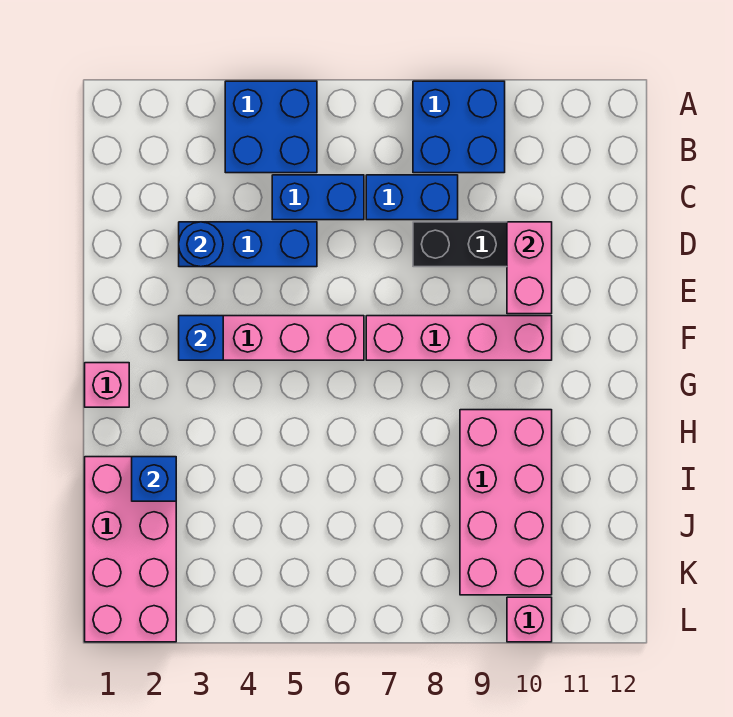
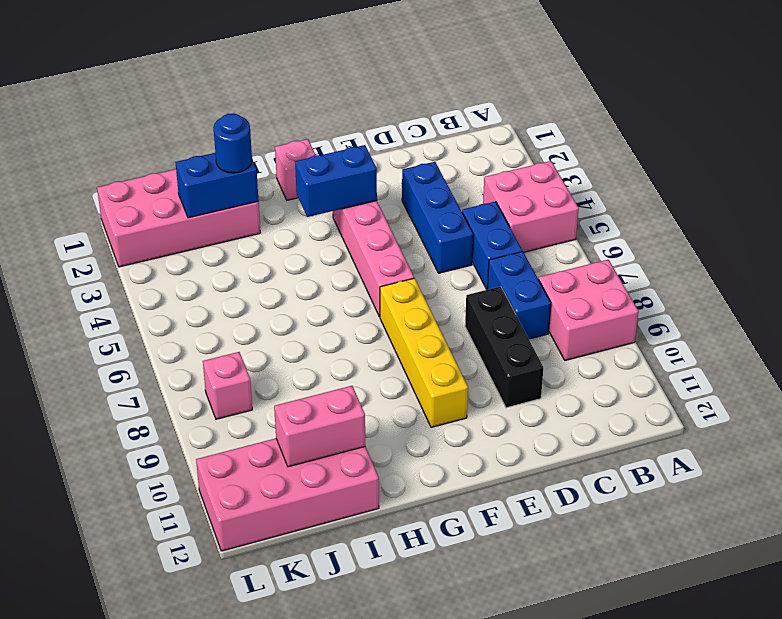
blue 2x2 brick [225,81,317,173] -> pink 2x2 brick [483,161,579,252]
blue 2x2 brick [413,81,505,173] -> pink 2x2 brick [539,260,638,361]
blue 1x1 round brick [179,222,223,267] -> blue 1x1 round brick moved to [213,113,252,173]
pink 1x2 brick [507,222,552,314] -> pink 1x2 brick moved to [274,386,365,467]
blue 1x1 brick [179,316,223,360] -> blue 1x2 brick [295,145,377,217]
pink 1x4 brick [366,316,552,360] -> yellow 1x4 brick [380,278,468,427]
pink 2x4 brick [460,410,552,595] -> pink 2x4 brick moved to [196,438,379,551]
blue 1x1 brick [132,457,176,501] -> blue 1x2 brick [175,153,259,218]
pink 1x1 brick [507,597,552,642] -> pink 1x1 brick moved to [203,352,252,419]

